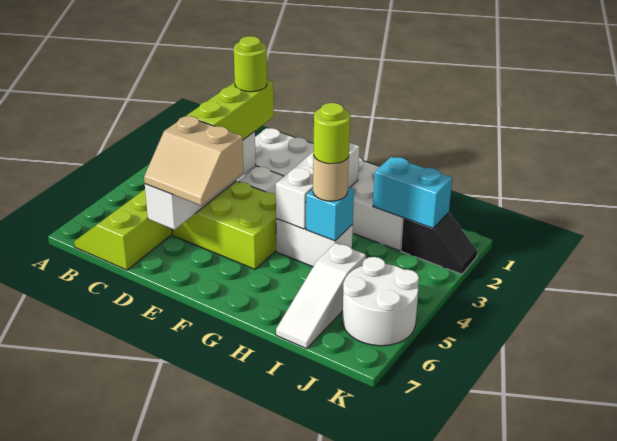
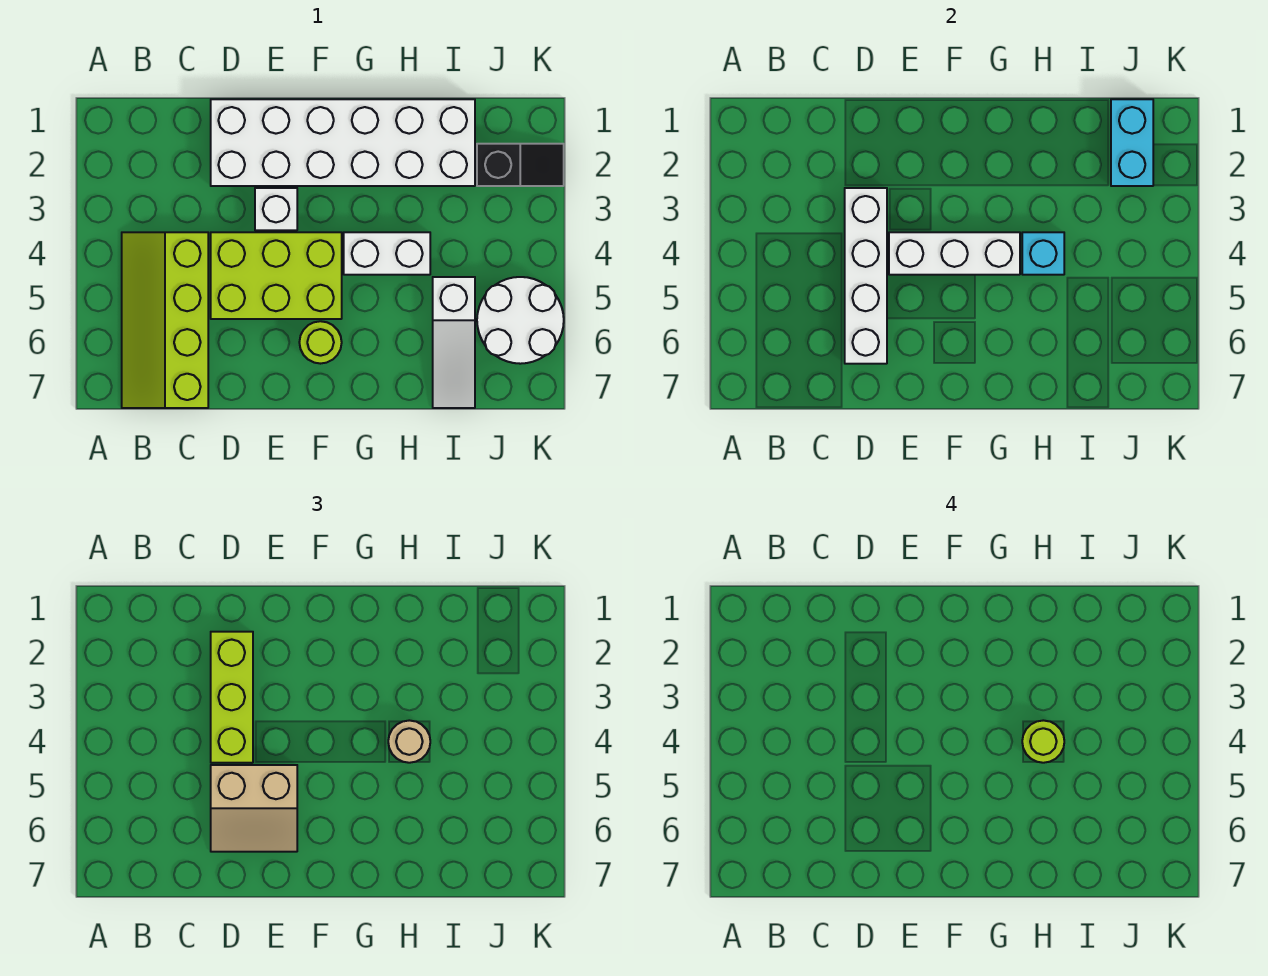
lime 1x1 round brick [234,36,267,92] -> lime 1x1 round brick moved to [299,321,342,364]
white 1x3 brick [276,143,360,229] -> white 1x3 brick turned to [889,232,1020,275]
cyan 1x2 brick [373,157,452,228] -> cyan 1x2 brick turned to [1111,99,1153,186]

